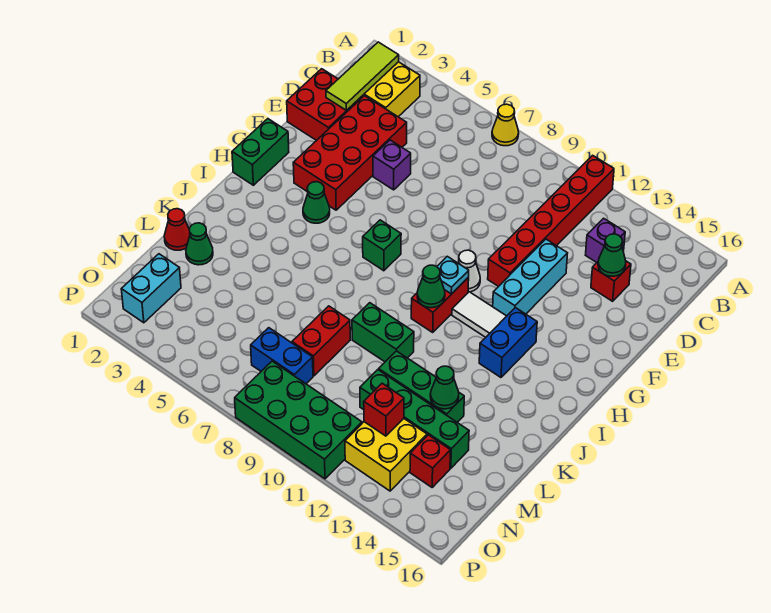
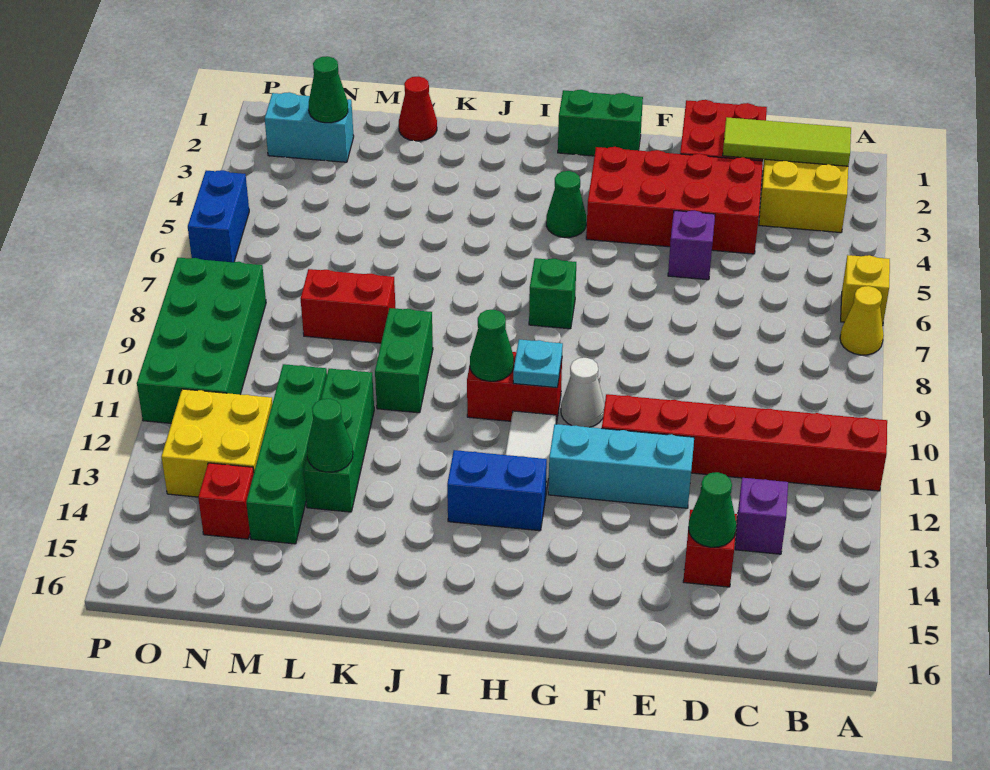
none -> yellow 1x1 brick [841,255,890,326]
green 1x1 cone [186,223,213,265] -> green 1x1 cone moved to [309,56,348,123]
blue 1x2 brick [251,328,313,384] -> blue 1x2 brick moved to [188,170,249,262]
red 1x1 brick [364,383,404,436] -> none

